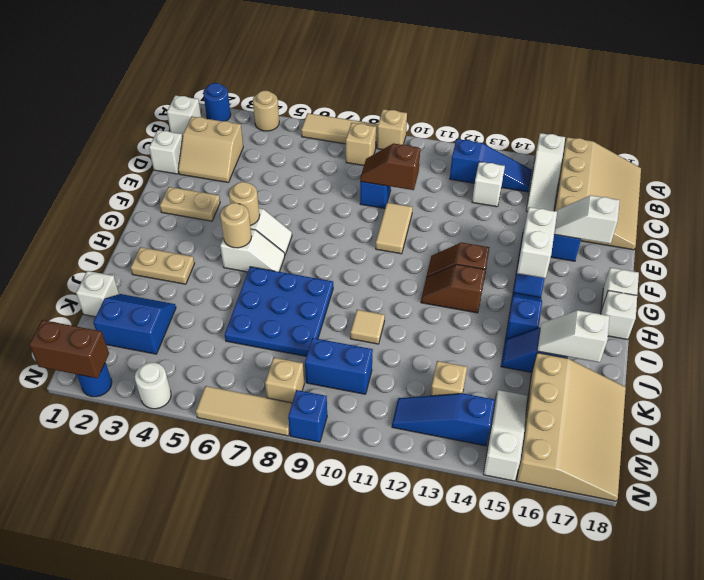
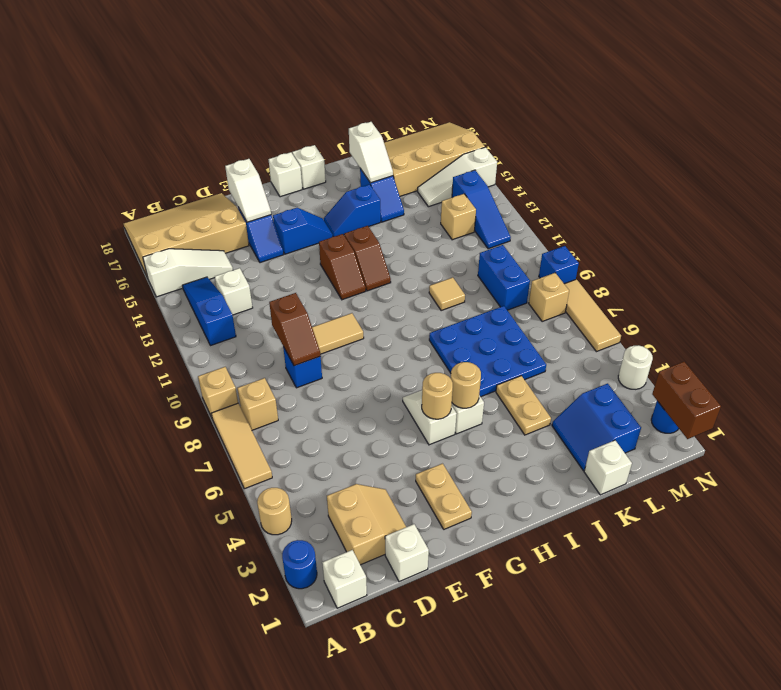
white 1x2 brick [517,207,557,278] -> none
tan 1x2 plate [131,247,195,284] -> tan 1x2 plate moved to [496,376,551,435]

